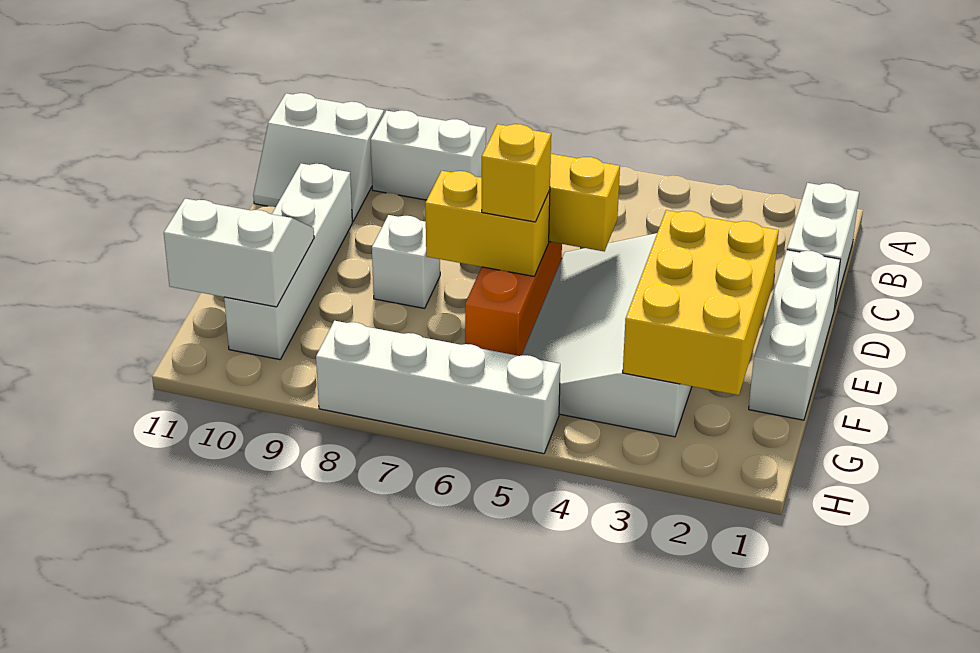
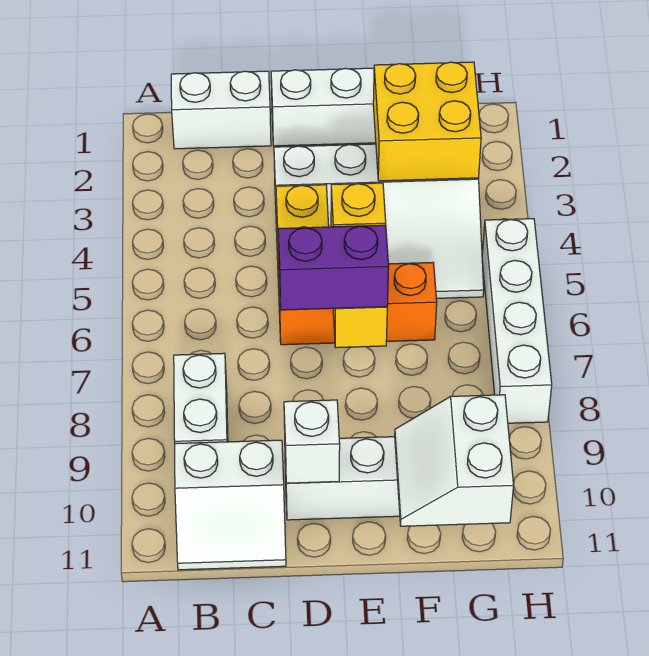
white 2x2 slope [253,93,384,222] -> white 2x2 slope turned to [175,440,286,570]
none -> purple 1x2 brick [278,225,389,310]
yellow 2x3 brick [623,210,779,395] -> yellow 2x2 brick [373,62,481,181]
white 1x1 brick [372,215,440,308] -> white 1x1 brick moved to [284,400,340,483]

